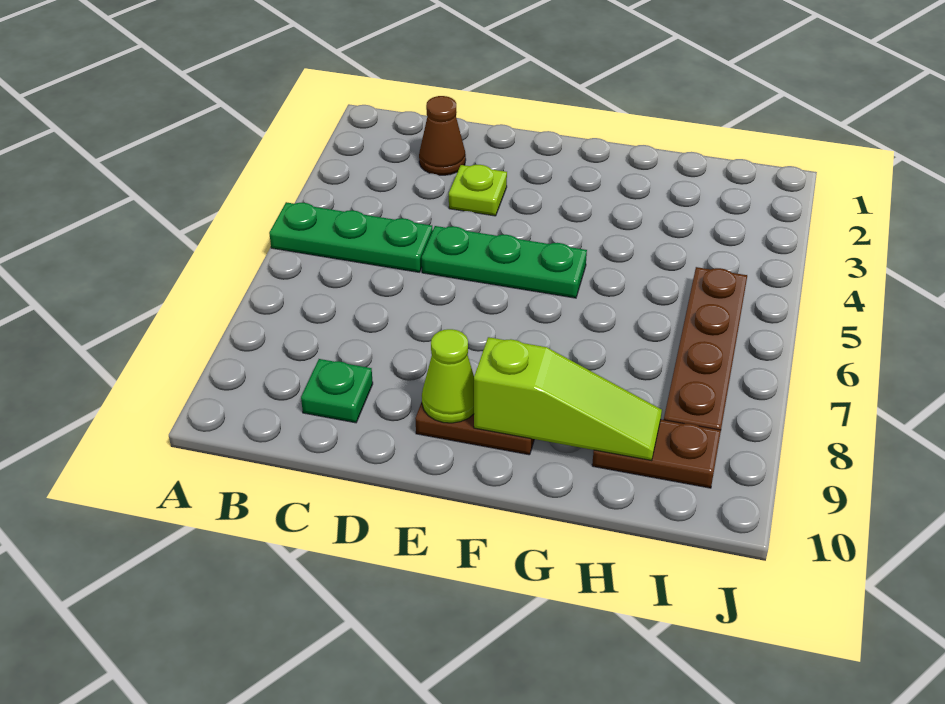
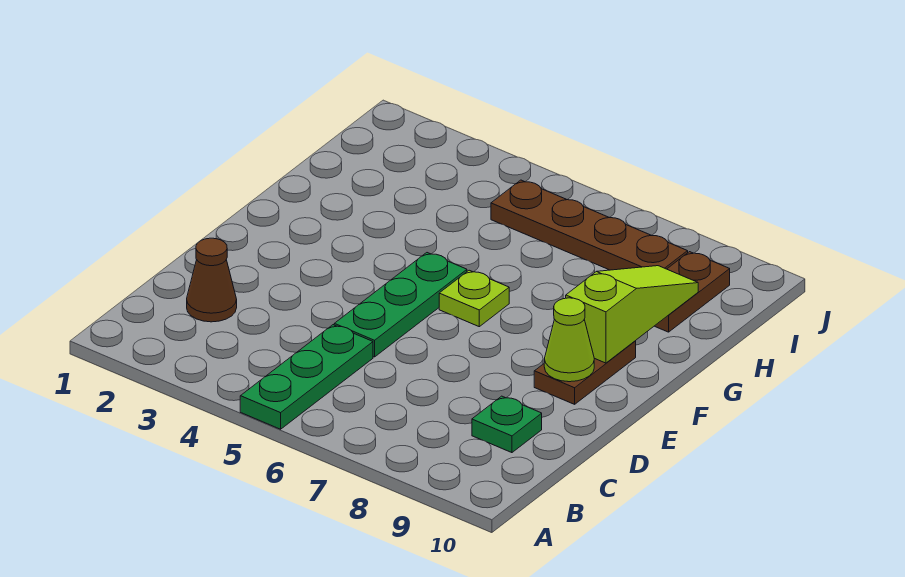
lime 1x1 plate [449,165,507,216] -> lime 1x1 plate moved to [439,270,509,327]

